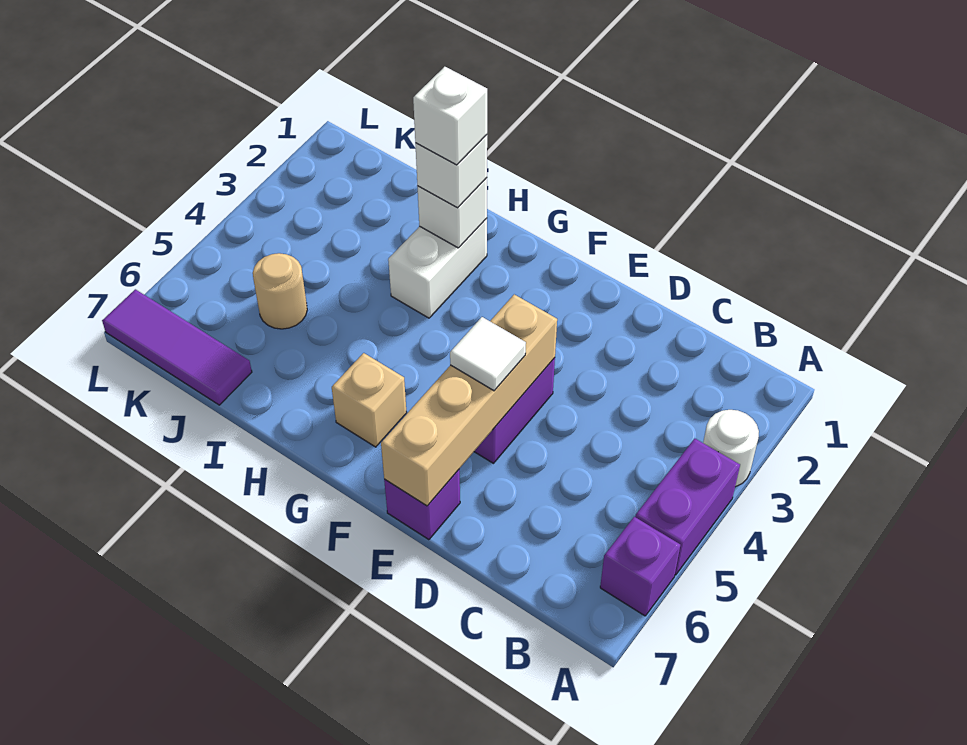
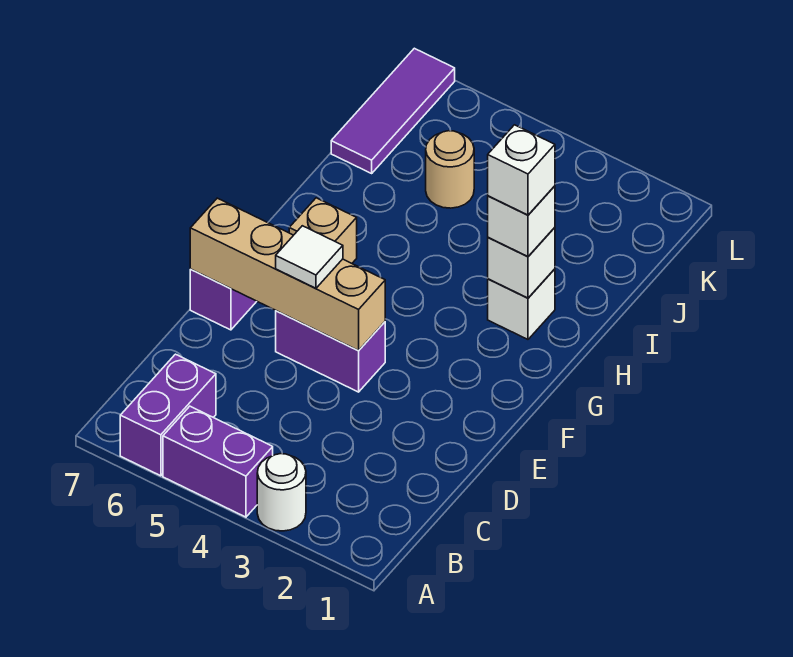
purple 1x1 brick [600,517,680,616] -> purple 1x2 brick [120,354,216,476]
white 1x2 brick [388,218,487,318] -> white 1x1 brick [488,269,555,339]

